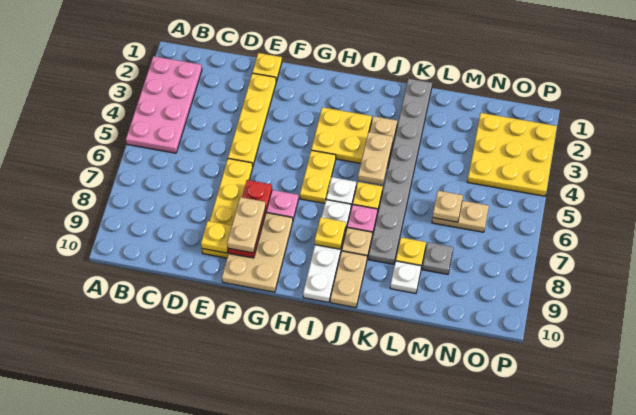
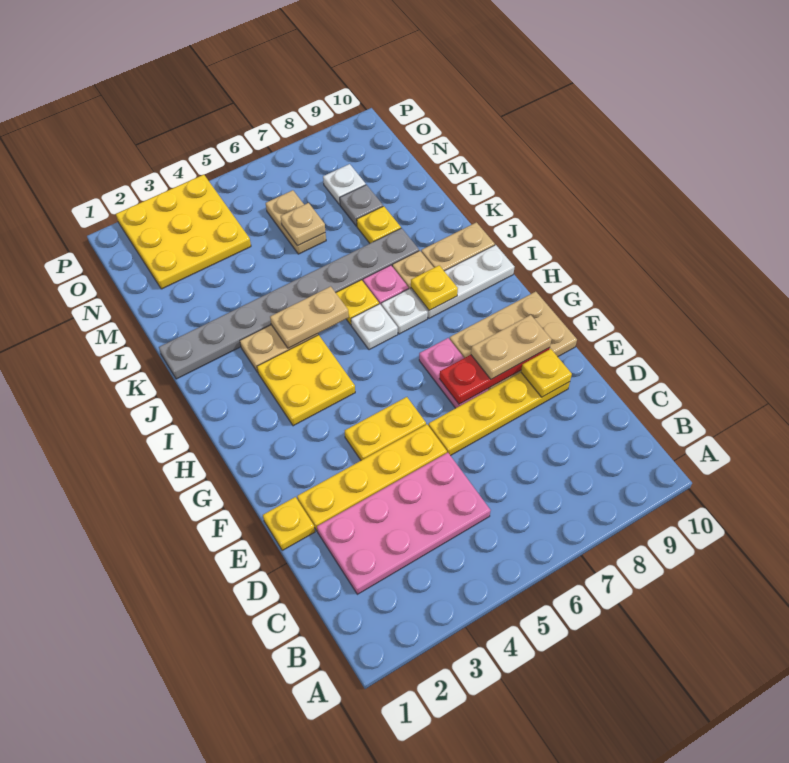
pink 2x4 plate [126,56,202,153] -> pink 2x4 plate moved to [317,453,491,594]
yellow 1x2 plate [300,150,336,203] -> yellow 1x2 plate moved to [345,397,426,460]
white 1x1 plate [390,261,421,293] -> white 1x1 plate moved to [323,164,366,205]

